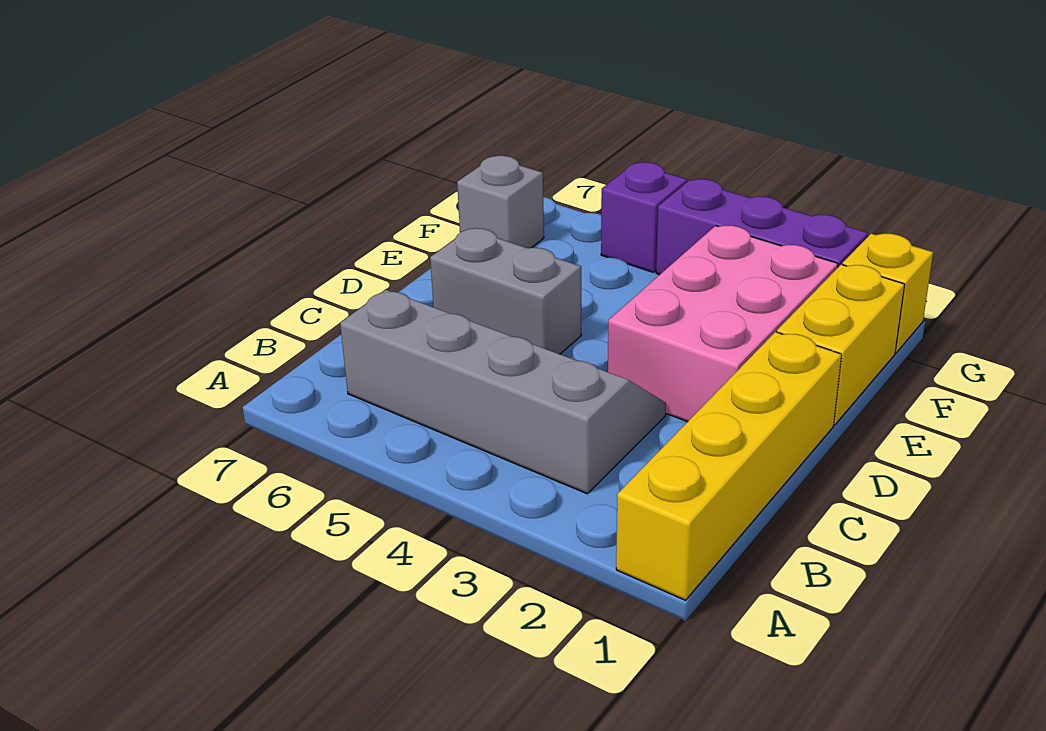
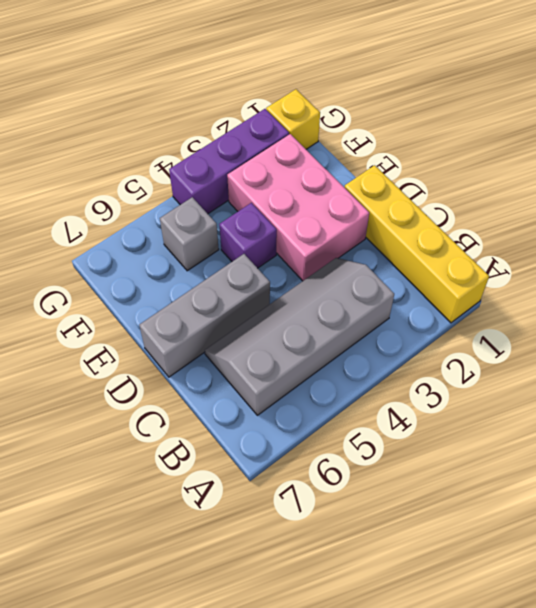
grey 1x2 brick [430,228,581,354] -> grey 1x3 brick [139,254,270,377]
yellow 1x2 brick [777,264,905,425] -> none
grey 1x1 brick [457,156,544,248] -> grey 1x1 brick moved to [160,197,219,271]
purple 1x1 brick [601,162,687,272] -> purple 1x1 brick moved to [219,203,277,268]

